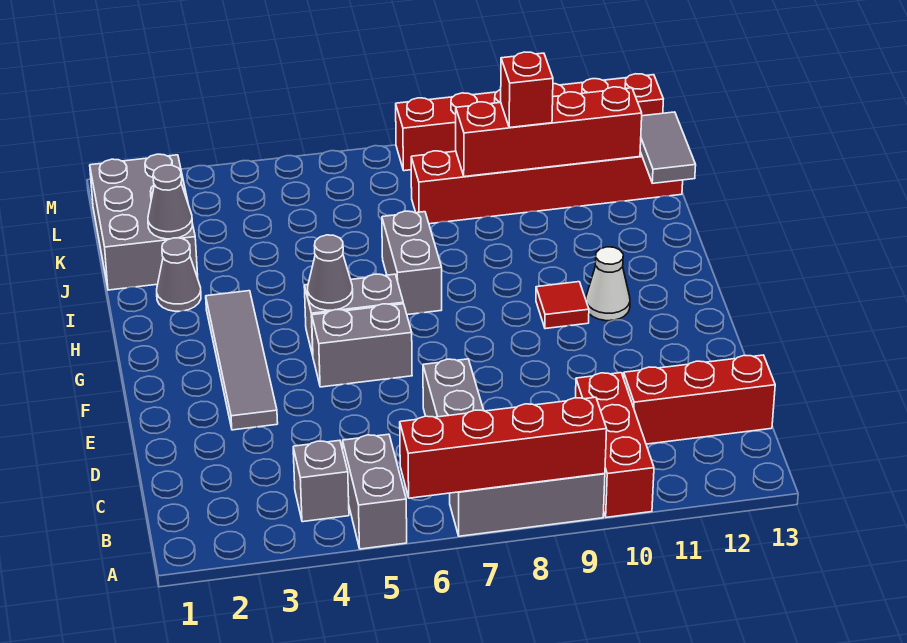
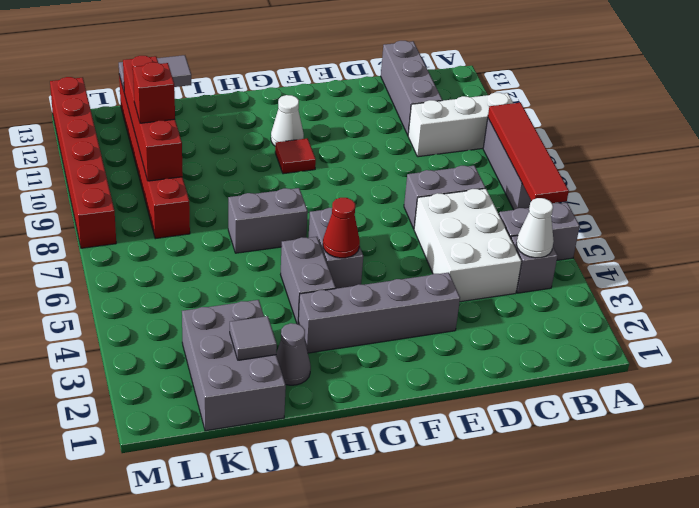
red 1x4 brick [400,397,607,498] -> red 1x4 tile [488,103,569,203]
red 1x3 brick [576,373,654,517] -> white 1x3 brick [408,93,513,157]
none -> white 1x1 cone [516,198,554,258]
none -> white 2x3 brick [414,188,521,302]
red 1x3 brick [624,355,775,444] -> grey 1x3 brick [381,41,442,135]
grey 1x4 tile [206,291,278,430] -> grey 1x4 brick [298,273,460,353]
grey 1x2 brick [312,304,412,387] -> grey 1x2 brick moved to [281,237,336,324]
grey 1x1 cone [308,235,353,310] -> red 1x1 cone [323,198,360,258]
grey 2x3 brick [90,154,198,290] -> grey 2x3 brick turned to [182,300,286,431]
grey 1x1 cone [148,165,192,239] -> grey 1x1 tile [230,316,277,360]

